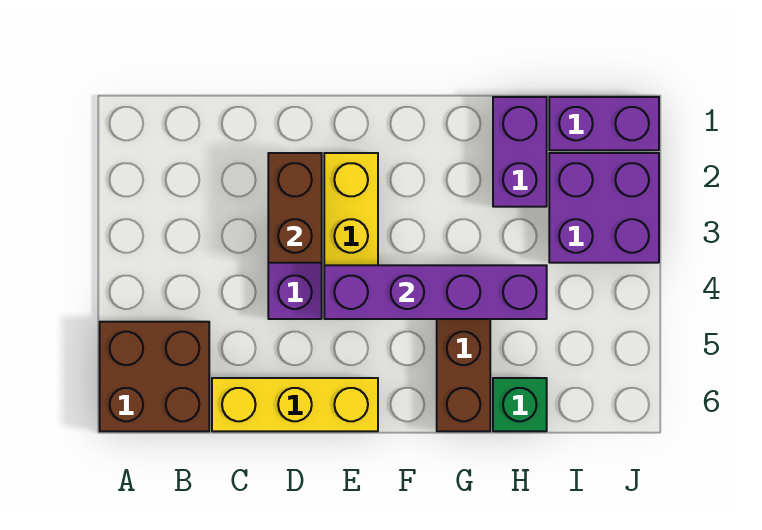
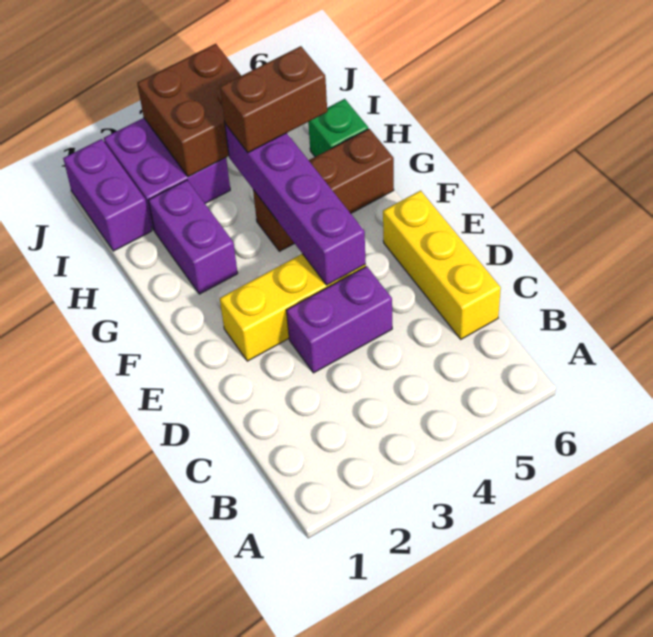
brown 2x2 brick [100,322,209,431] -> brown 2x2 brick moved to [137,44,241,177]
brown 1x2 brick [268,153,322,263] -> brown 1x2 brick moved to [220,46,327,153]
purple 1x2 brick [493,97,547,207] -> purple 1x2 brick turned to [149,180,238,294]

